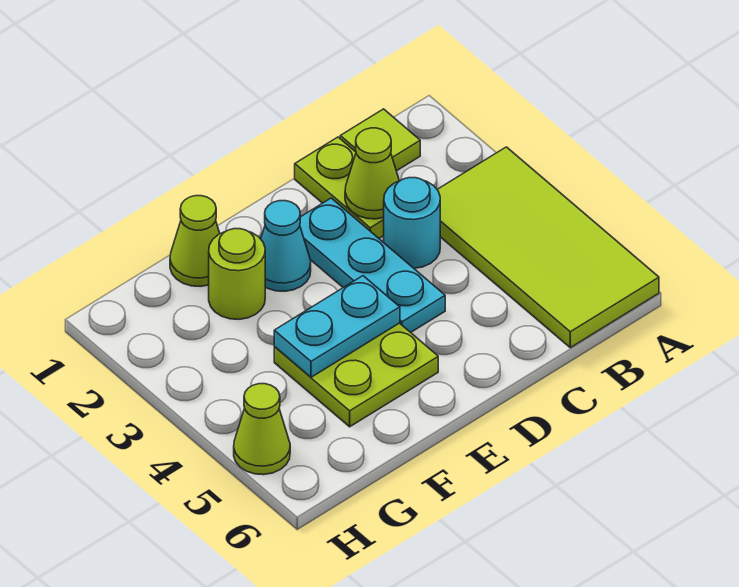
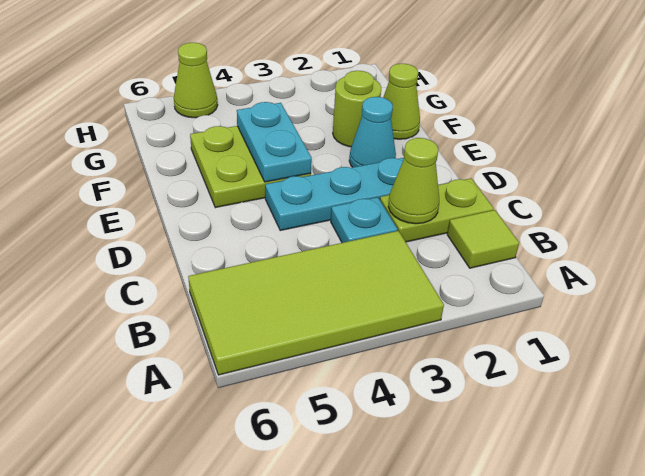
cyan 1x1 round brick [384,178,440,268] -> cyan 1x1 plate [331,197,398,243]

